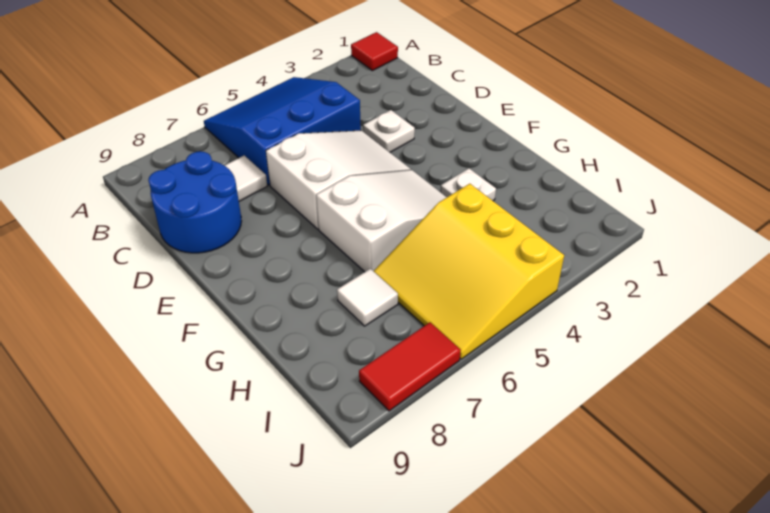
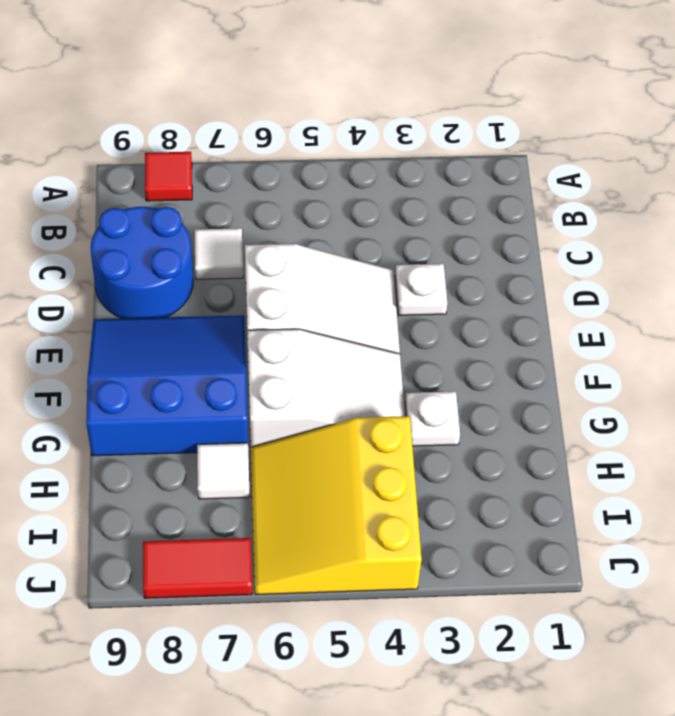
red 1x1 tile [351,32,398,71] -> red 1x1 tile moved to [145,152,192,201]
blue 3x3 slope [204,77,361,185] -> blue 3x3 slope moved to [86,315,248,456]

